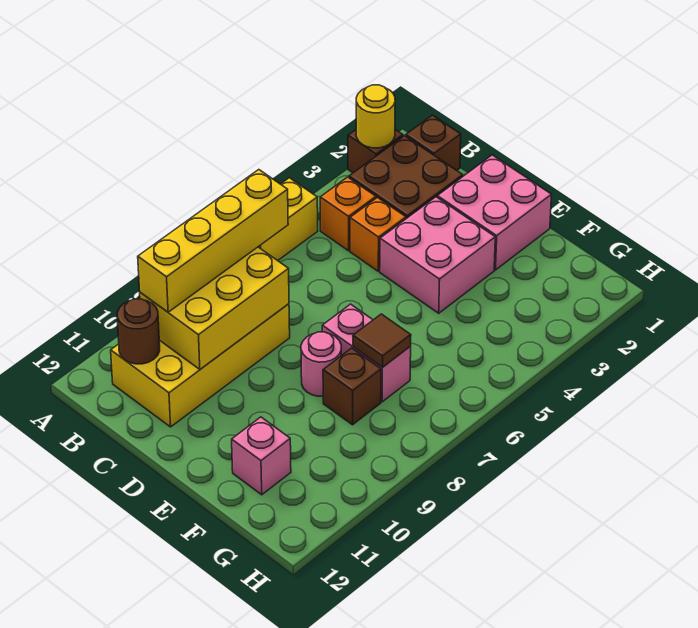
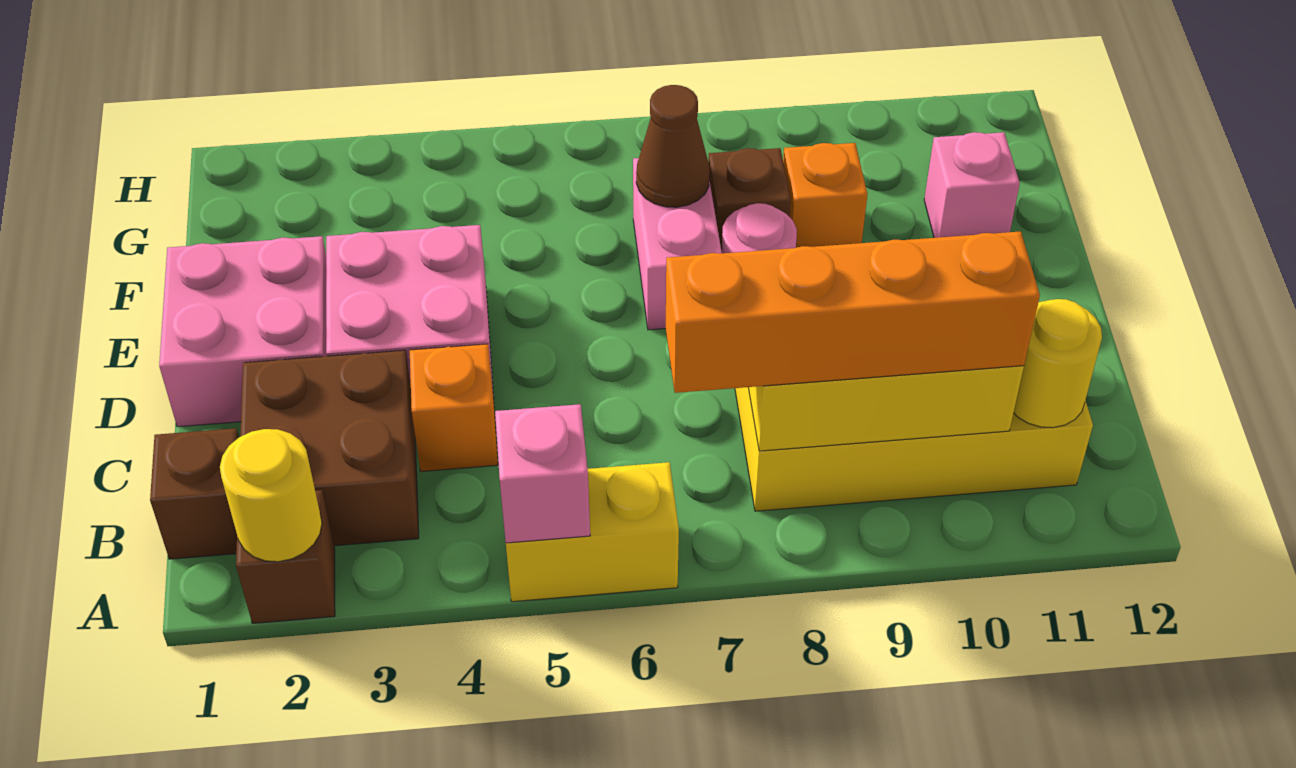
none -> pink 1x1 brick [495,404,590,543]
orange 1x1 brick [320,177,376,251] -> orange 1x1 brick moved to [783,143,867,248]
yellow 1x4 brick [138,170,288,312] -> orange 1x4 brick [666,231,1040,393]
brown 1x1 round brick [117,299,160,364] -> yellow 1x1 round brick [1014,299,1102,428]
brown 1x1 tile [353,314,411,367] -> brown 1x1 cone [636,85,710,207]

